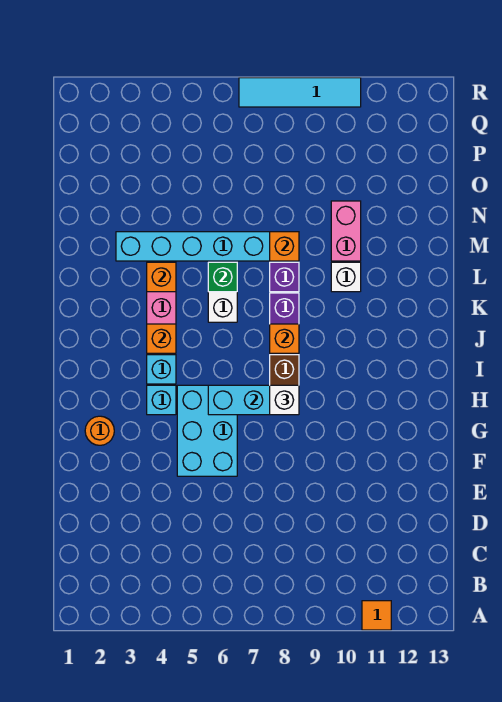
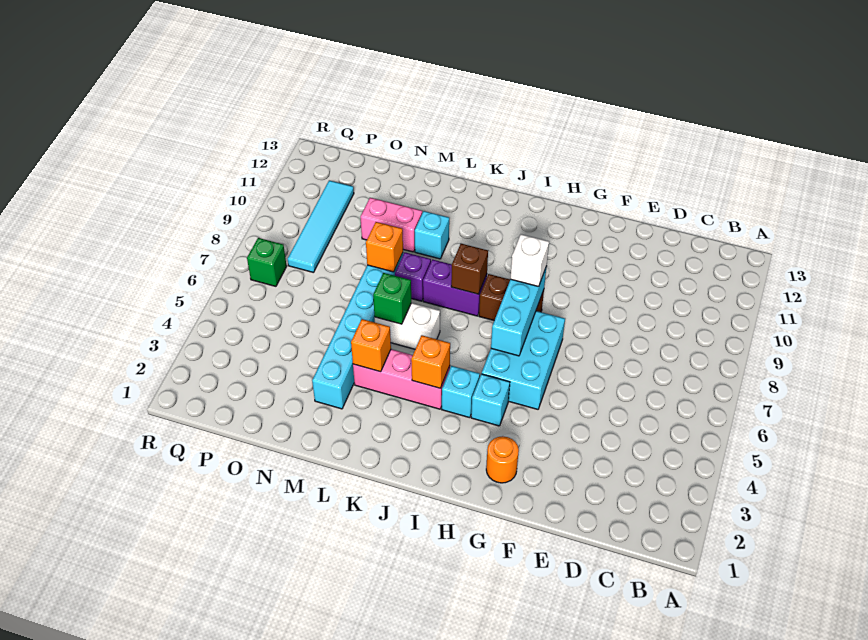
orange 1x1 tile [362,601,391,630] -> none
cyan 2x3 brick [177,385,237,476] -> cyan 2x3 brick turned to [482,311,565,409]
orange 1x1 brick [270,324,299,353] -> brown 1x1 brick [451,244,488,294]
white 1x1 brick [331,262,361,292] -> cyan 1x1 brick [415,211,449,259]
none -> green 1x1 brick [247,238,287,286]
cyan 1x4 tile [239,78,361,107] -> cyan 1x4 tile moved to [288,180,354,273]

